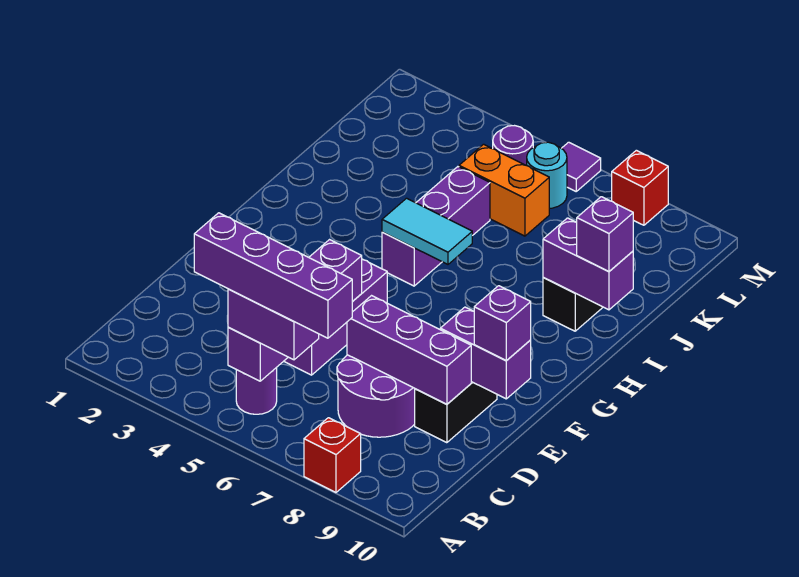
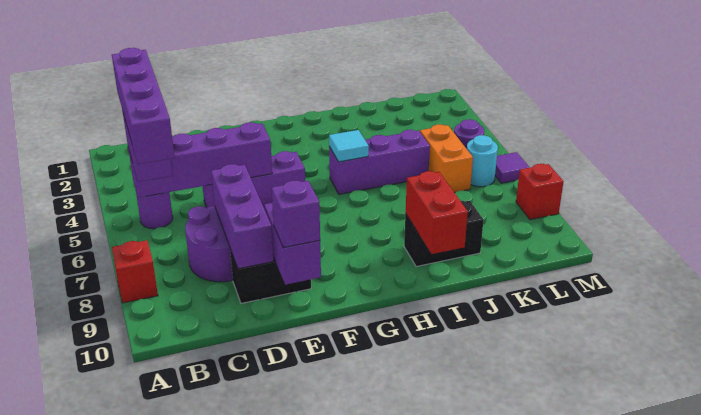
cyan 1x2 tile [382,198,472,264] -> cyan 1x1 tile [329,130,369,162]
purple 1x2 brick [543,218,633,310] -> red 1x2 brick [406,171,468,254]
purple 1x1 brick [577,197,633,272] -> none

